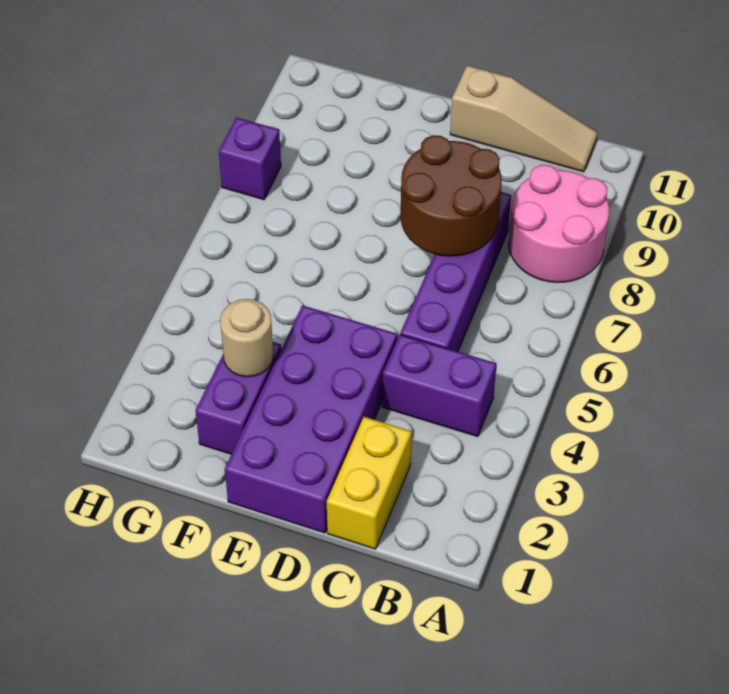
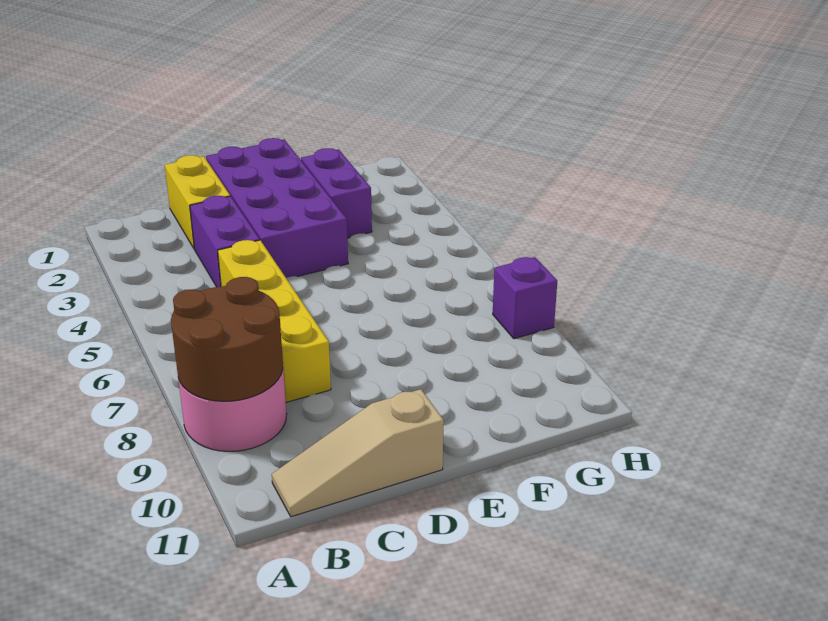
purple 1x2 brick [382,335,496,437] -> purple 1x2 brick turned to [190,196,260,287]
purple 1x4 brick [400,192,511,352] -> yellow 1x4 brick [218,240,331,402]
brown 2x2 round brick [401,135,502,256] -> brown 2x2 round brick moved to [171,277,283,401]
tan 1x1 round brick [220,299,273,377] -> none

